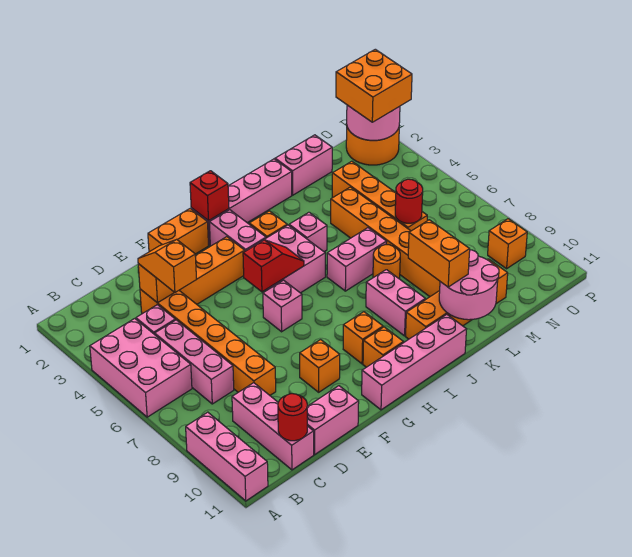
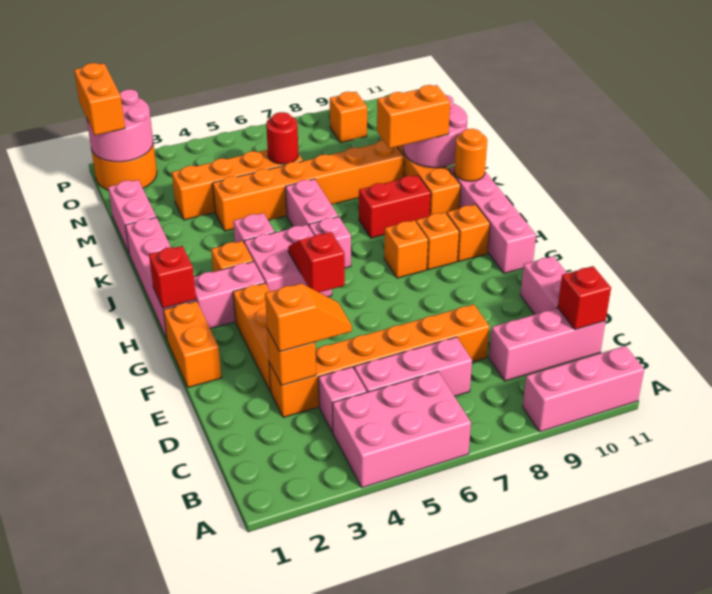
red 1x1 round brick [278,394,307,441] -> red 1x1 brick [558,266,611,330]
orange 1x2 slope [138,240,197,292] -> orange 1x2 slope turned to [265,283,352,352]
orange 1x1 brick [300,340,340,392] -> orange 1x1 brick moved to [384,220,428,278]
pink 1x1 brick [263,280,302,332] -> pink 1x1 brick moved to [309,217,351,268]
pink 1x2 brick [366,270,425,336] -> red 1x2 brick [359,175,431,238]
orange 1x1 round brick [373,245,400,279] -> orange 1x1 round brick moved to [454,129,487,181]
orange 2x2 brick [336,49,412,122] -> orange 1x2 brick [74,63,125,135]

